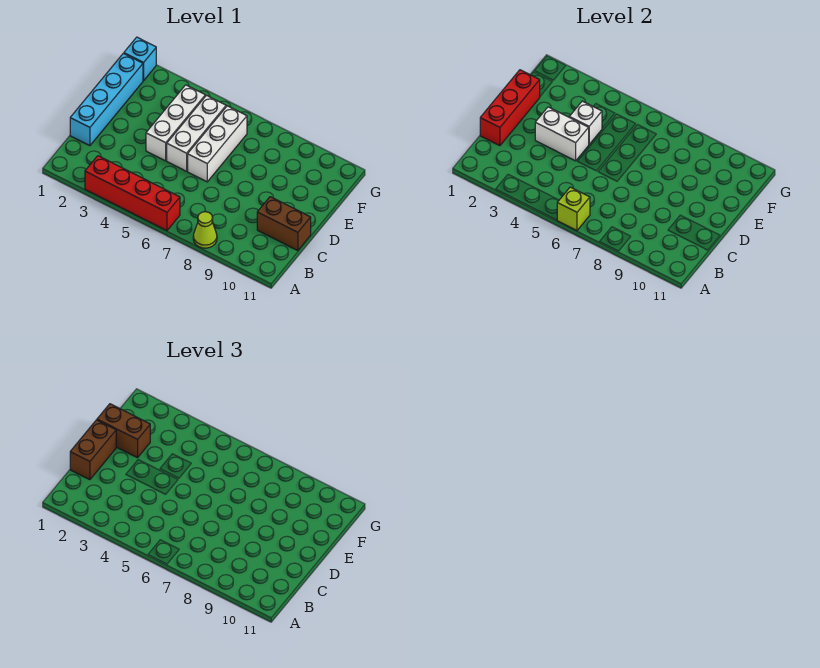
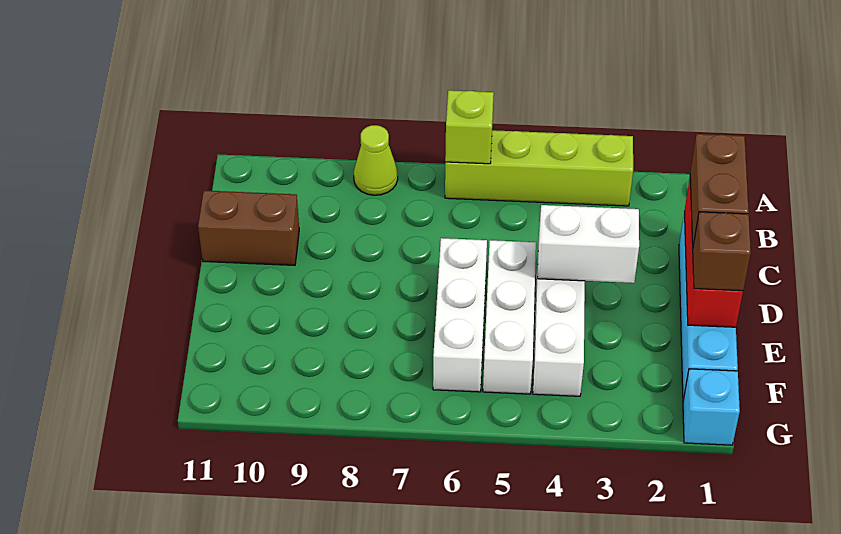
red 1x4 brick [85,156,180,230] -> lime 1x4 brick [445,130,633,206]
brown 1x2 brick [97,404,150,458] -> brown 1x1 brick [693,212,751,291]
white 1x1 brick [569,101,602,144] -> none

